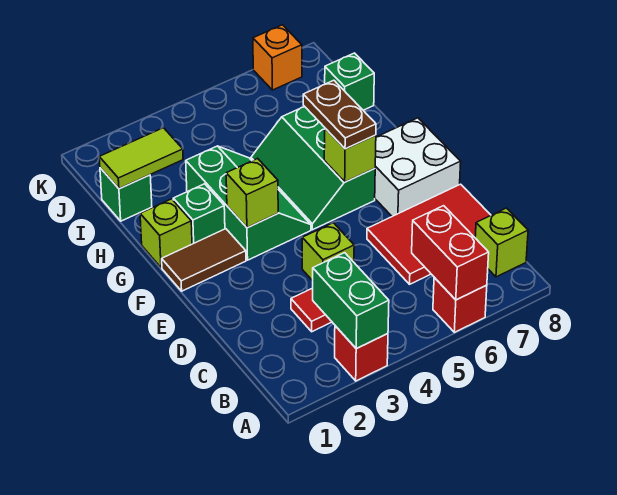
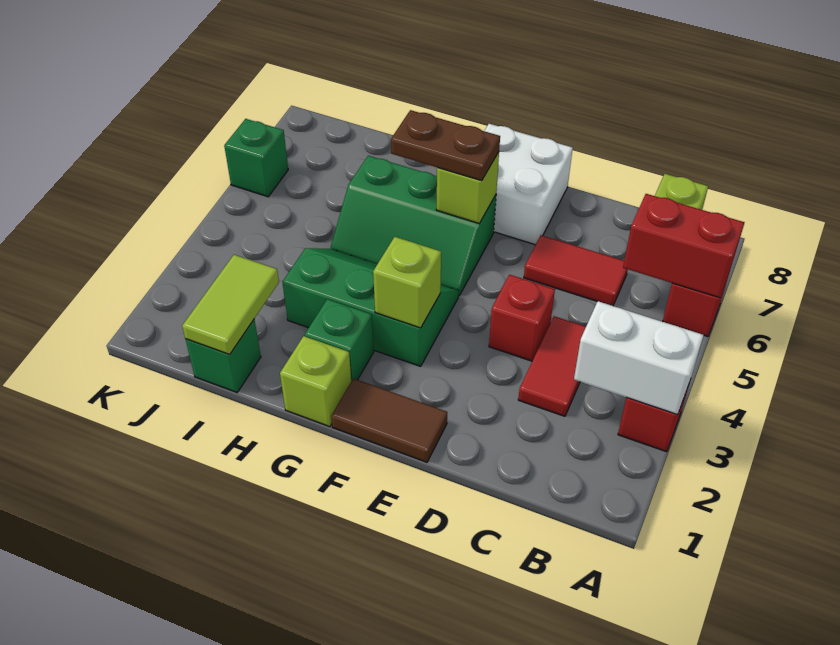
green 1x2 brick [313,253,389,349] -> white 1x2 brick [574,301,704,415]
red 2x3 tile [367,184,491,284] -> red 1x2 tile [524,235,628,306]
lime 1x1 brick [302,223,354,281] -> red 1x1 brick [489,275,555,361]
brown 1x2 tile [162,229,246,291] -> brown 1x2 tile turned to [331,379,447,462]
green 1x1 brick [325,53,374,110] -> green 1x1 brick moved to [224,119,288,197]
orange 1x1 brick [253,25,302,90] -> none

